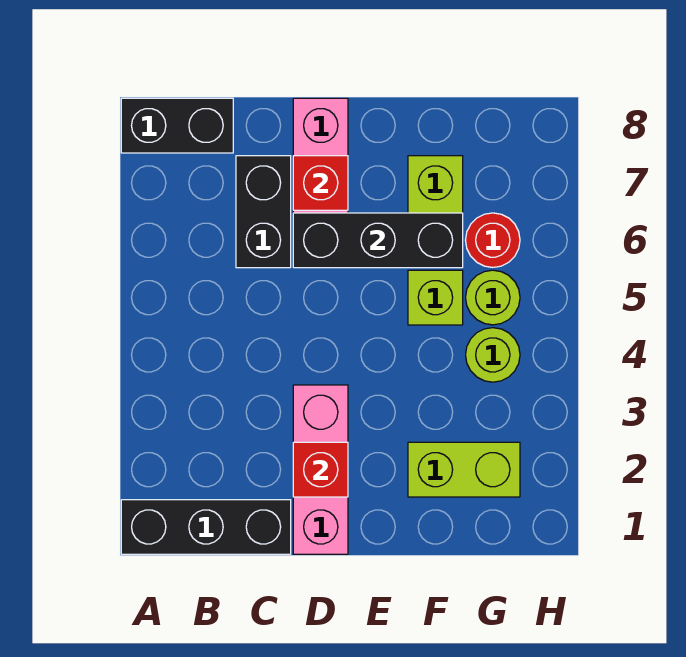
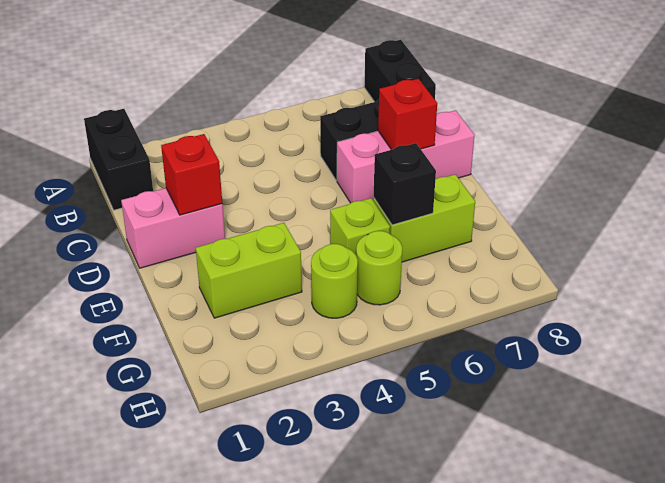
black 1x3 brick [121,500,291,554] -> black 1x2 brick [84,109,153,210]
pink 1x3 brick [293,385,348,554] -> pink 1x2 brick [121,188,225,268]
black 1x3 brick [293,213,463,268] -> black 1x1 brick [374,143,436,225]
lime 1x2 brick [408,442,520,497] -> lime 1x2 brick turned to [196,223,302,318]
red 1x1 round brick [466,213,520,267] -> none

